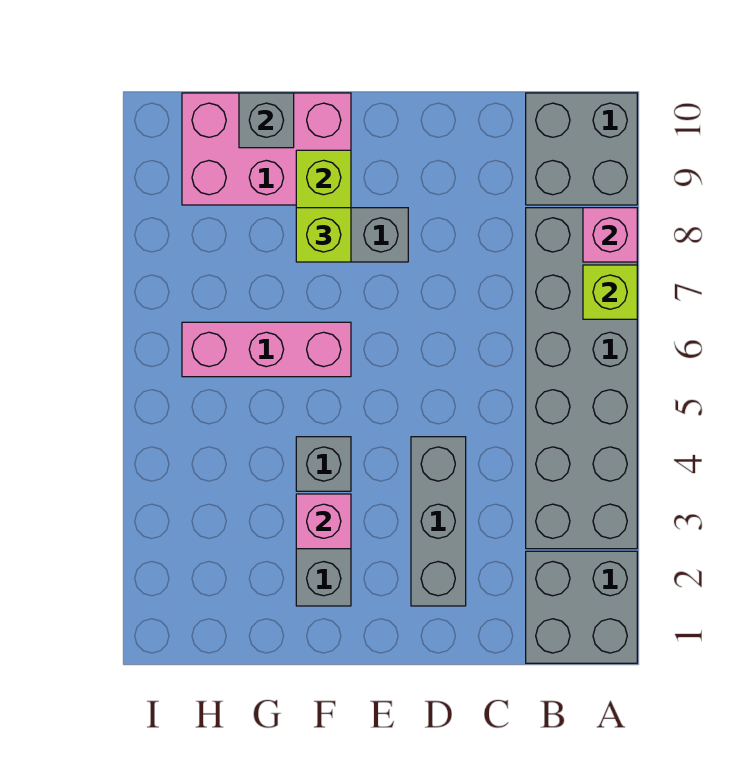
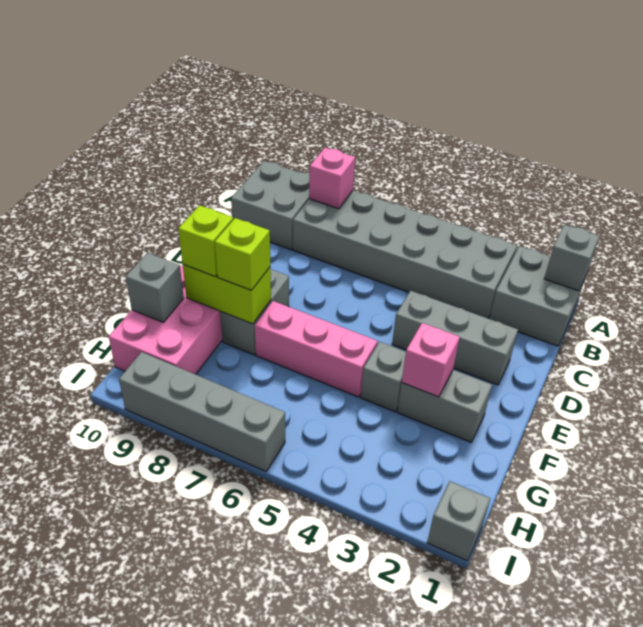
none -> grey 1x1 brick [544,225,599,291]
lime 1x1 brick [583,265,637,319] -> lime 1x1 brick moved to [178,205,233,277]
pink 1x3 brick [182,322,351,377] -> pink 1x3 brick turned to [255,301,377,397]
none -> grey 1x1 brick [427,481,491,561]
none -> grey 1x4 brick [119,352,285,471]

